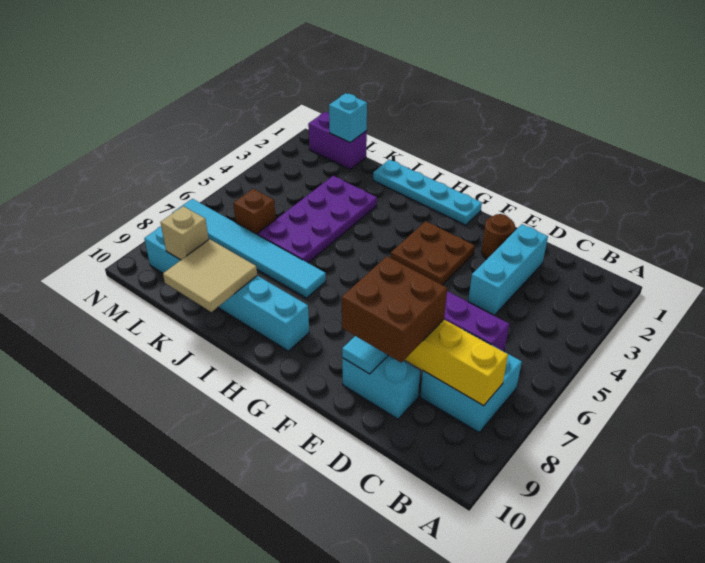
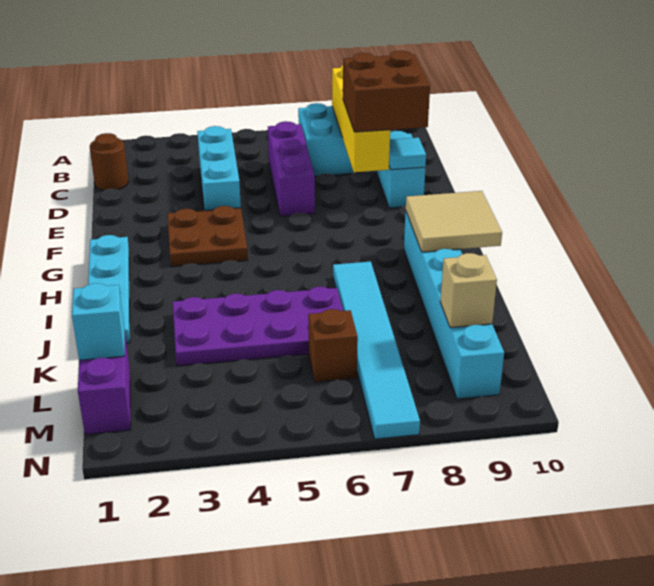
cyan 1x3 brick [468,224,548,315] -> cyan 1x3 brick turned to [197,126,241,210]
brown 1x1 round brick [481,214,515,259] -> brown 1x1 round brick moved to [90,133,128,190]
tan 2x2 tile [163,239,257,312] -> tan 2x2 tile moved to [406,191,502,252]

